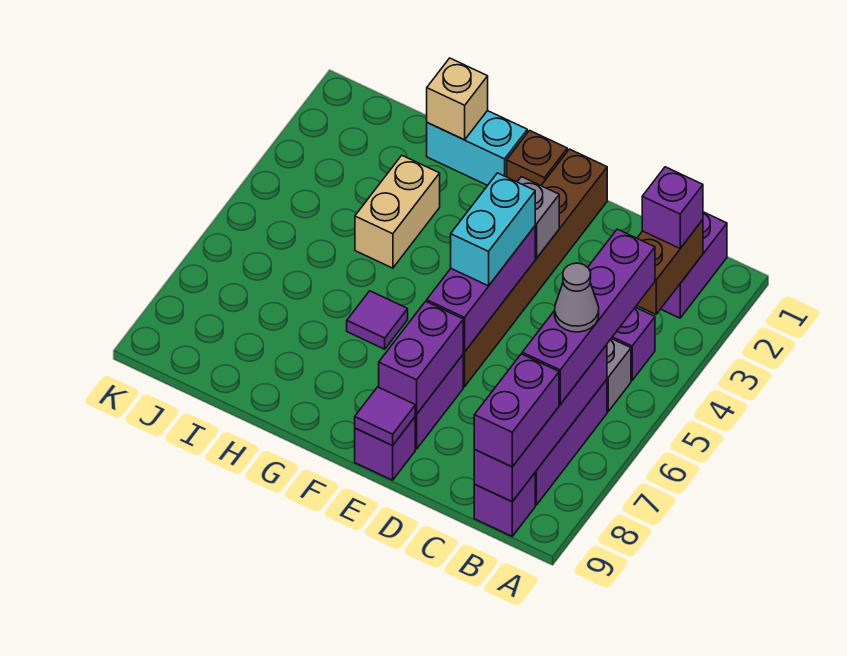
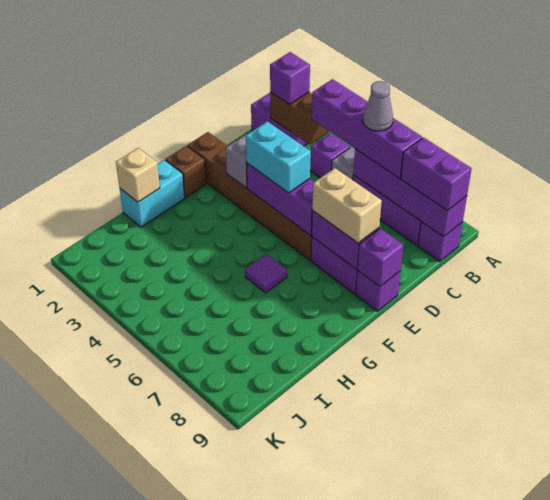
purple 1x1 tile [355,387,415,446] -> purple 1x1 brick [357,229,403,287]
tan 1x2 brick [355,155,440,268] -> tan 1x2 brick moved to [312,168,382,243]

